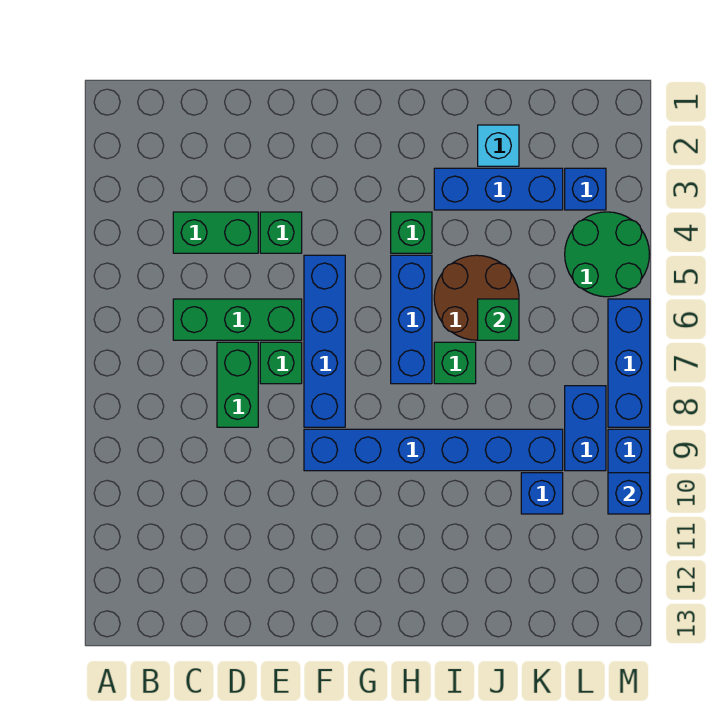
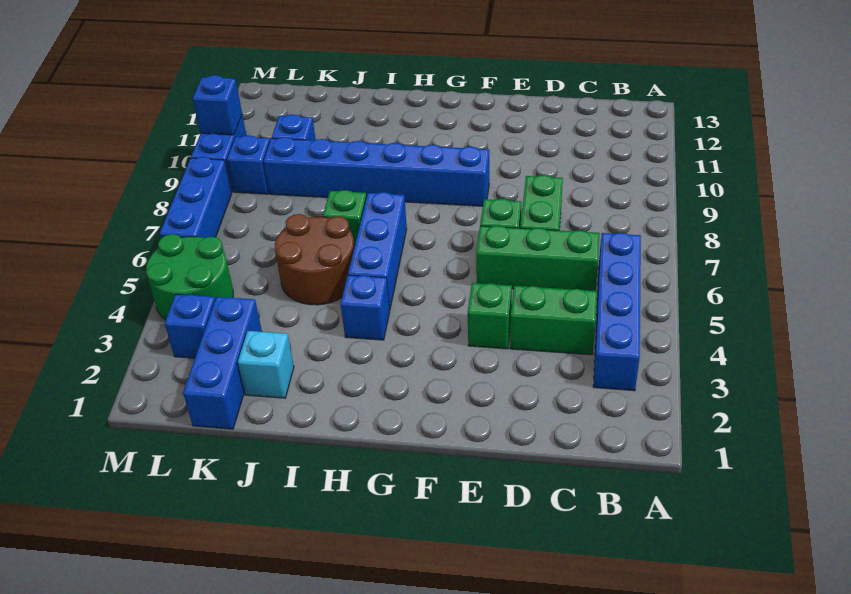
blue 1x4 brick [304,255,345,427] -> blue 1x4 brick moved to [593,233,641,391]
green 1x1 brick [391,212,432,253] -> blue 1x1 brick [341,275,390,340]
blue 1x3 brick [434,168,563,210] -> blue 1x3 brick turned to [183,297,262,429]
green 1x1 brick [478,299,519,340] -> none
blue 1x2 brick [565,386,606,471] -> blue 1x1 brick [227,135,270,194]

